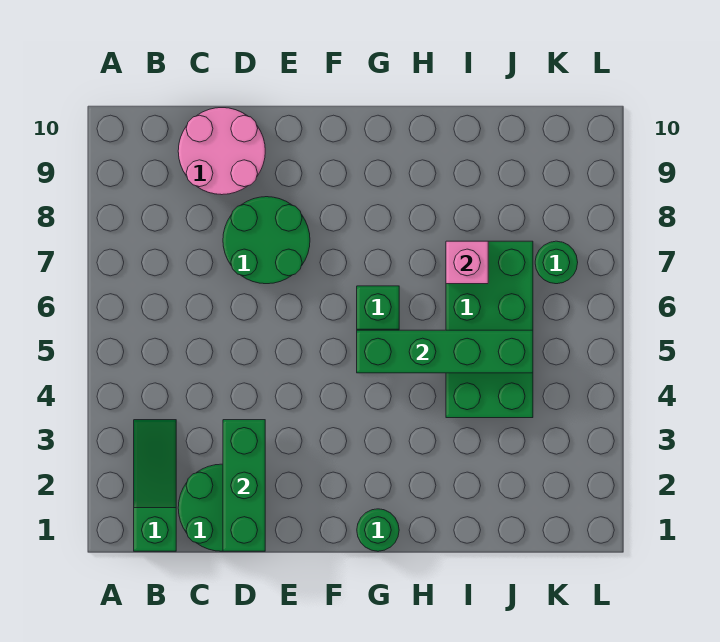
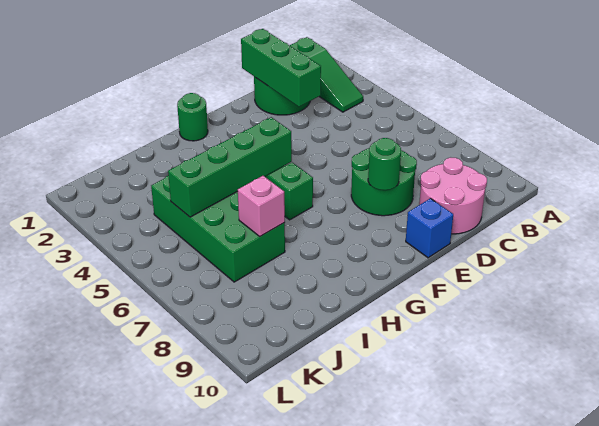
none -> blue 1x1 brick [406,198,453,258]
green 1x1 round brick [535,241,578,284] -> green 1x1 round brick moved to [368,138,401,190]

